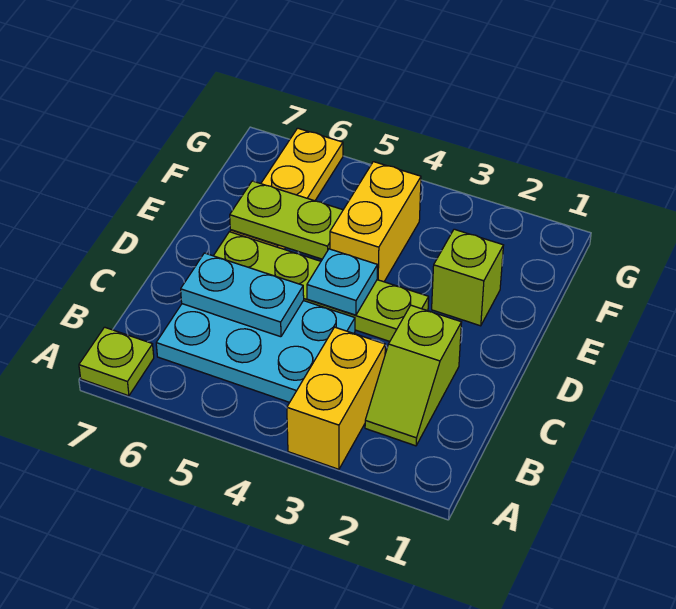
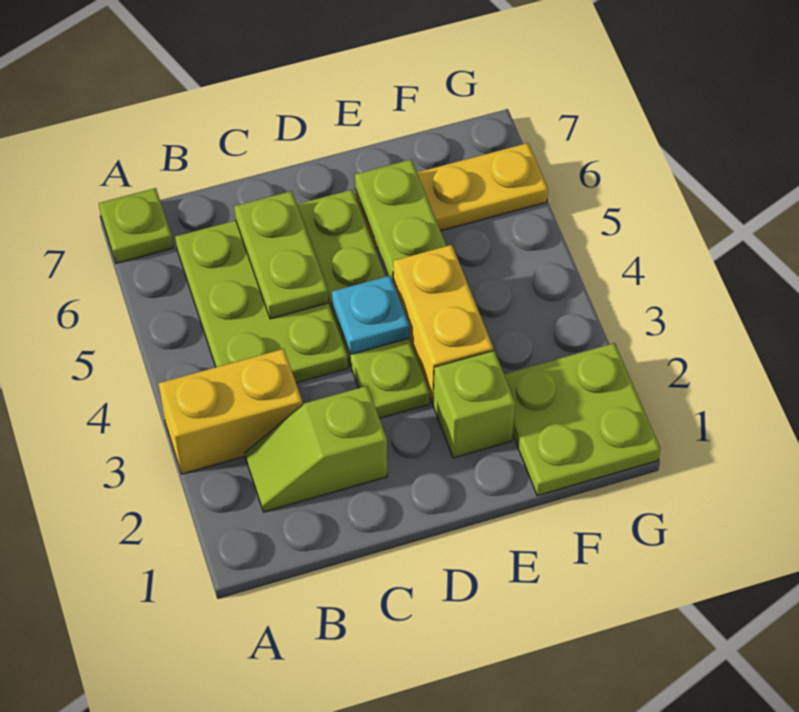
cyan 2x3 plate [156,301,355,402] -> lime 2x3 plate [175,220,348,383]
cyan 1x2 plate [181,253,304,337] -> lime 1x2 plate [234,191,329,319]
yellow 1x2 brick [330,162,421,282] -> yellow 1x2 brick turned to [393,245,493,404]
none -> lime 2x2 plate [504,343,661,496]

